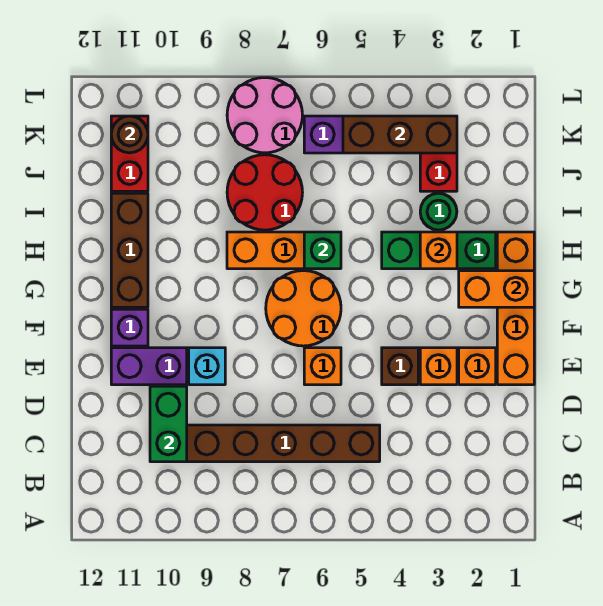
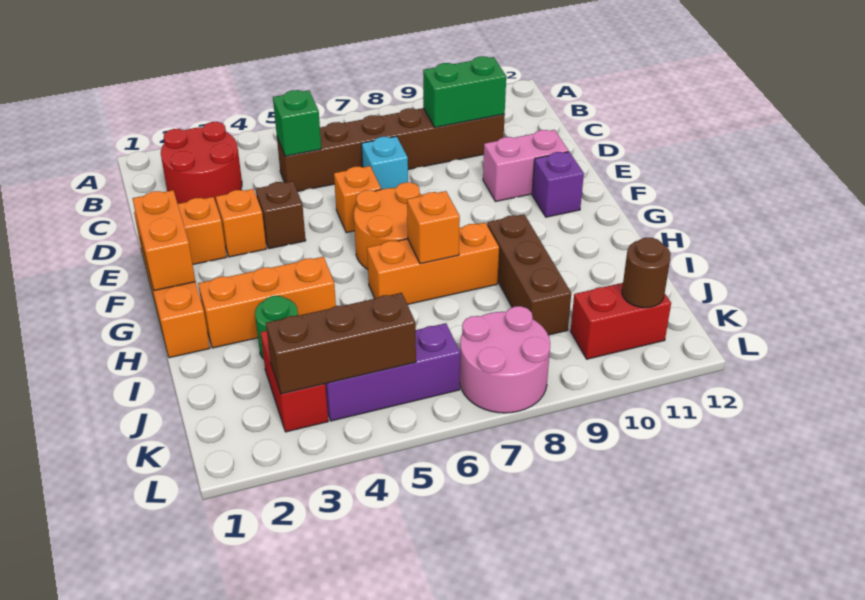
green 1x2 brick [150,386,187,462] -> green 1x2 brick turned to [423,56,506,127]
cyan 1x1 brick [189,348,225,385] -> cyan 1x1 brick moved to [361,136,408,189]
purple 1x2 brick [111,348,187,385] -> pink 1x2 brick [483,130,568,202]
orange 1x2 brick [459,271,534,307] -> orange 1x2 brick turned to [132,190,195,290]
brown 1x3 brick [111,193,148,307] -> brown 1x3 brick moved to [487,214,571,335]
green 1x3 brick [382,232,496,269] -> orange 1x3 brick [198,257,336,348]
orange 1x1 brick [420,232,457,269] -> orange 1x1 brick moved to [407,191,460,264]
green 1x1 brick [304,232,341,269] -> green 1x1 brick moved to [273,90,321,156]
red 2x2 round brick [227,155,302,230] -> red 2x2 round brick moved to [161,122,242,205]
red 1x2 brick [111,116,148,191] -> red 1x2 brick turned to [570,283,671,359]

